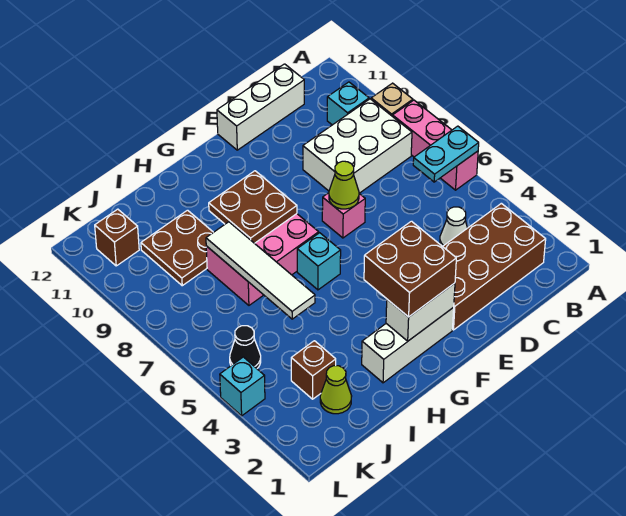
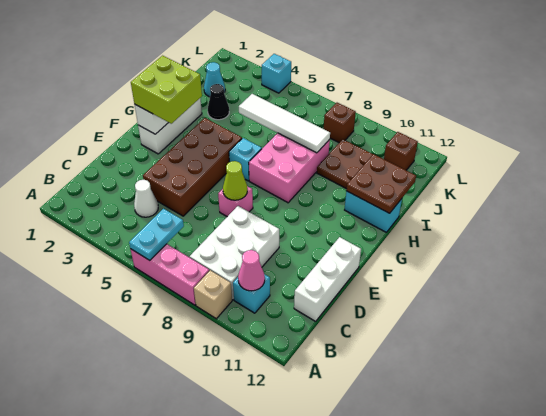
brown 2x4 brick [443,203,546,330] -> brown 2x4 brick moved to [143,118,242,216]
none -> pink 1x1 cone [238,250,265,291]
brown 2x2 brick [364,221,456,317] -> lime 2x2 brick [131,56,202,124]
brown 2x2 plate [209,171,297,243] -> brown 2x2 plate moved to [346,154,416,213]
none -> cyan 1x2 brick [345,191,402,232]
lime 1x1 cone [320,366,352,414] -> cyan 1x1 cone [204,62,225,97]
brown 1x1 brick [291,341,336,399] -> brown 1x1 brick moved to [324,103,356,142]
black 1x1 cone [230,326,261,368] -> black 1x1 cone moved to [208,84,229,120]

